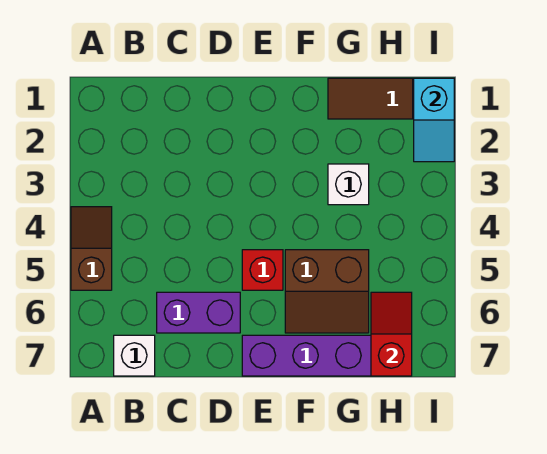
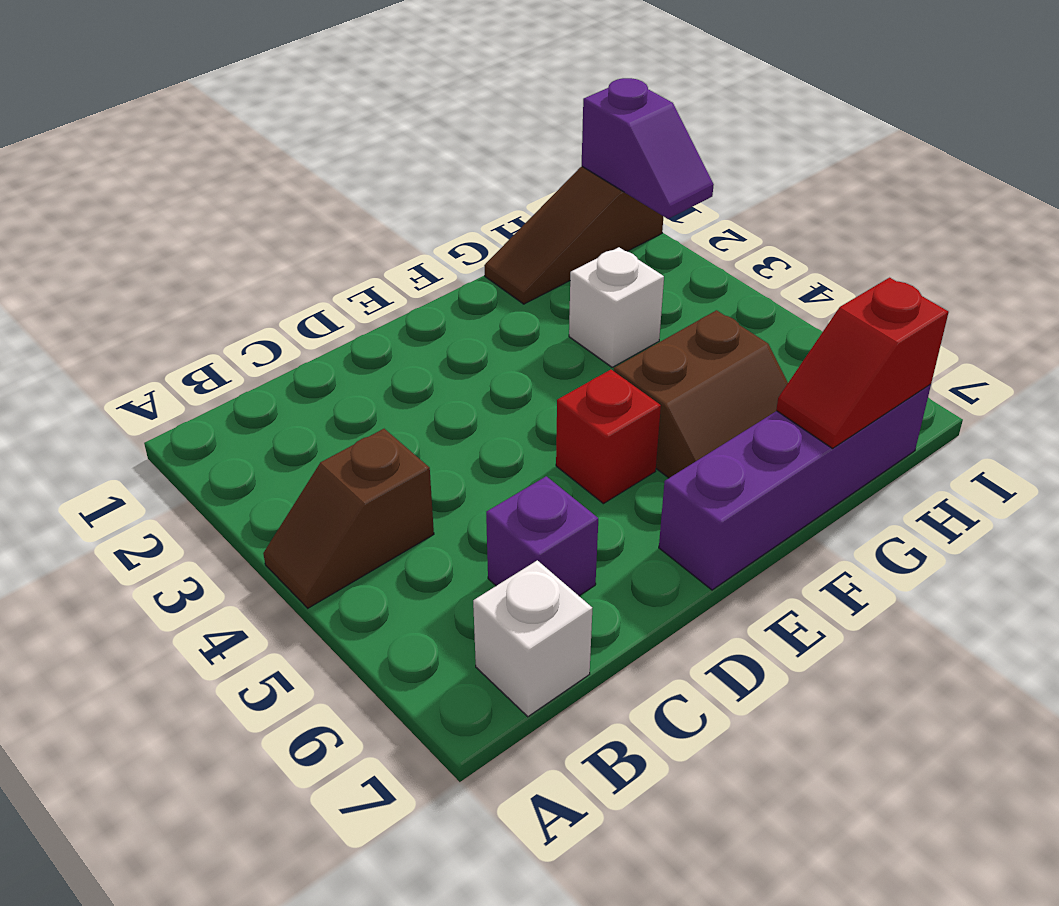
brown 1x2 slope [71,207,112,290] -> brown 1x2 slope turned to [263,429,434,608]
purple 1x2 brick [157,292,240,333] -> purple 1x1 brick [486,476,598,596]
red 1x2 slope [371,292,412,376] -> red 1x2 slope turned to [776,278,949,449]
cyan 1x2 slope [414,78,454,162] -> purple 1x2 slope [582,78,714,219]

